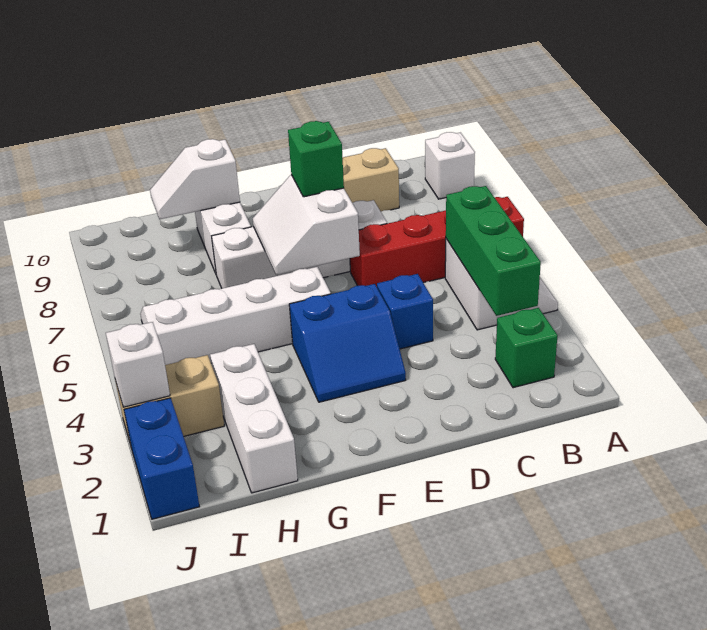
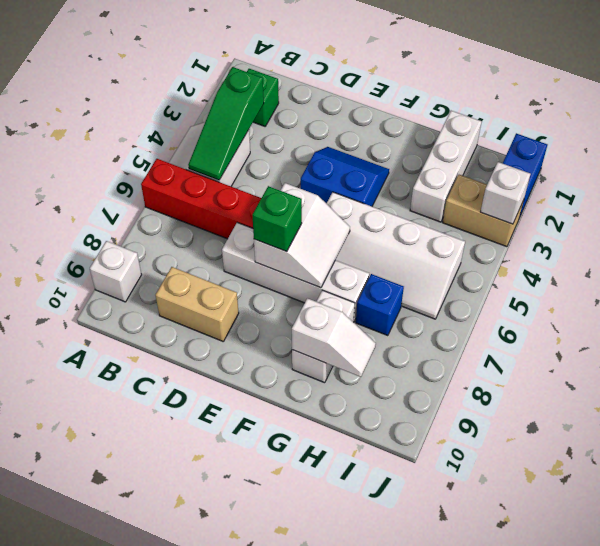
green 1x3 brick [446,186,541,316] -> green 1x3 slope [188,67,264,180]
blue 1x1 brick [377,274,433,349] -> blue 1x1 brick moved to [356,274,404,336]

